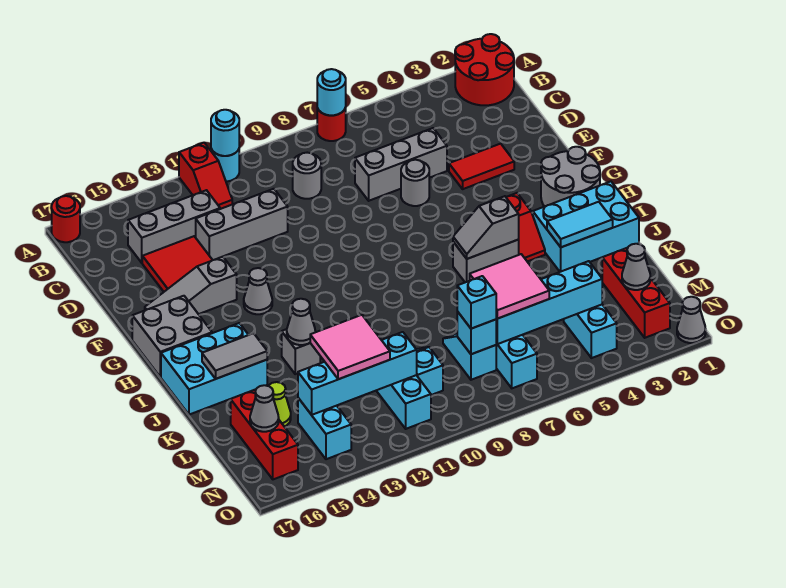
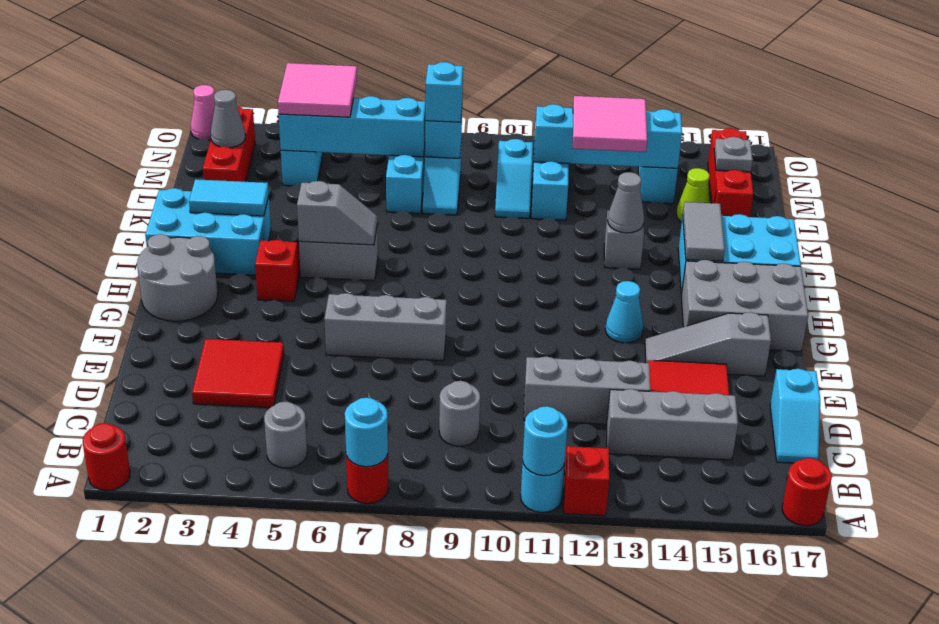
red 2x2 round brick [455,34,514,105] -> red 1x1 round brick [83,423,130,490]
none -> cyan 1x2 slope [770,369,820,463]
grey 1x3 brick [355,128,447,201] -> grey 1x3 brick moved to [324,293,447,361]
red 1x2 tile [449,144,514,189] -> red 2x2 tile [192,339,284,408]
grey 1x1 round brick [401,160,429,206] -> grey 1x1 round brick moved to [264,402,307,468]
grey 1x3 slope [145,257,237,314] -> grey 1x3 slope turned to [645,312,771,376]
grey 1x1 cone [244,268,272,314] -> cyan 1x1 cone [605,281,643,343]
grey 2x2 brick [132,296,212,377] -> grey 2x3 brick [681,260,808,351]
grey 1x2 tile [202,333,267,379] -> grey 1x2 tile turned to [683,202,725,261]
pink 2x2 tile [470,254,549,319] -> pink 2x2 tile moved to [278,63,357,117]
grey 1x1 cone [250,385,279,432] -> grey 1x1 plate [714,137,753,172]
grey 1x1 cone [677,297,706,343] -> pink 1x1 cone [191,85,215,140]

